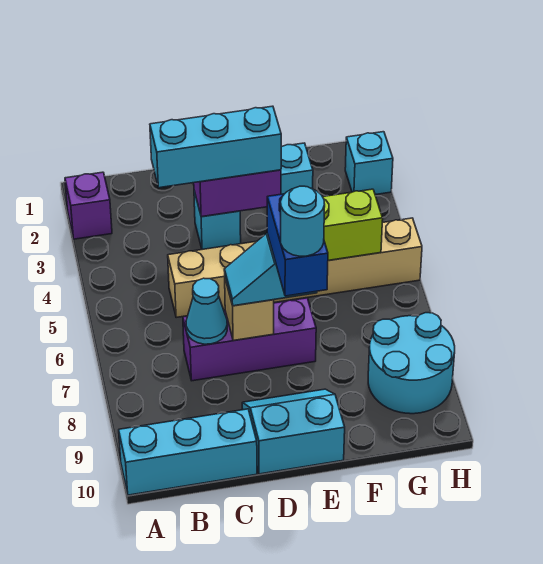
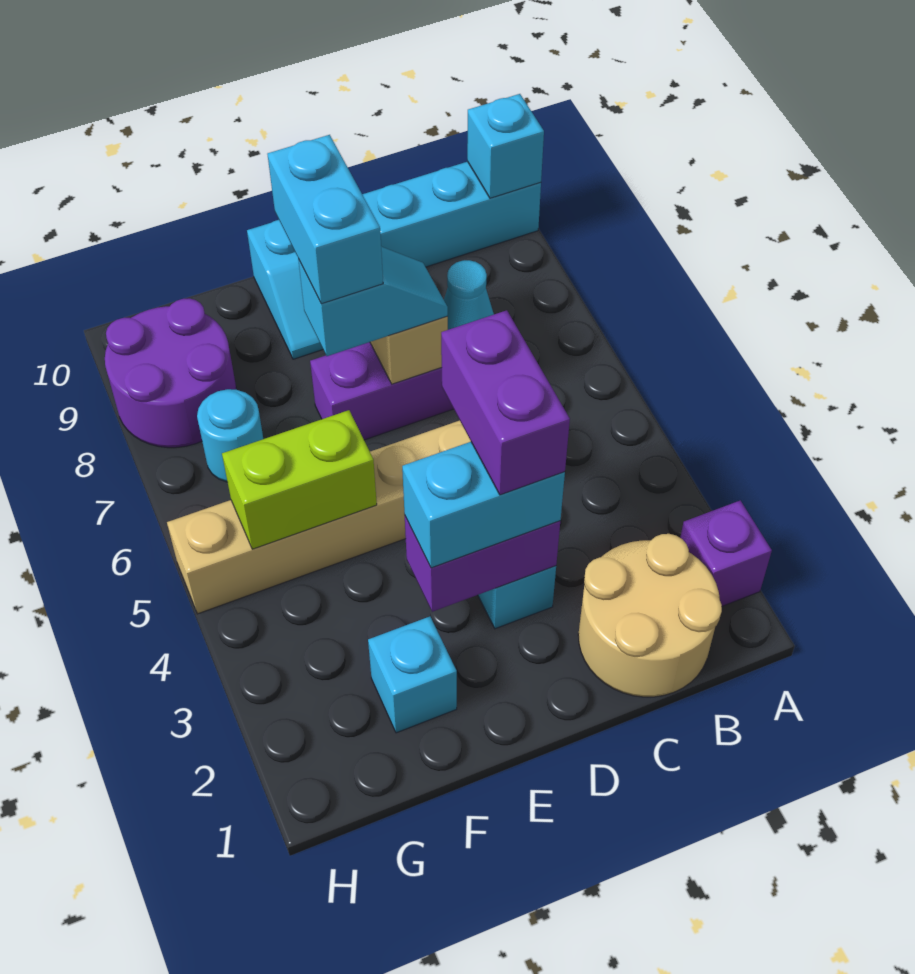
none -> tan 2x2 round brick [578,534,722,697]
cyan 1x3 brick [150,106,282,188] -> cyan 1x2 brick [402,442,565,568]
none -> purple 1x2 brick [441,310,570,495]
blue 1x2 brick [267,194,328,296] -> cyan 1x2 brick [267,135,383,304]
cyan 1x1 round brick [281,186,325,256] -> cyan 1x1 round brick moved to [197,389,263,482]
cyan 2x2 round brick [368,313,455,414] -> purple 2x2 round brick [105,298,236,448]
cyan 1x1 brick [345,132,393,195] -> cyan 1x1 brick moved to [467,94,544,198]

